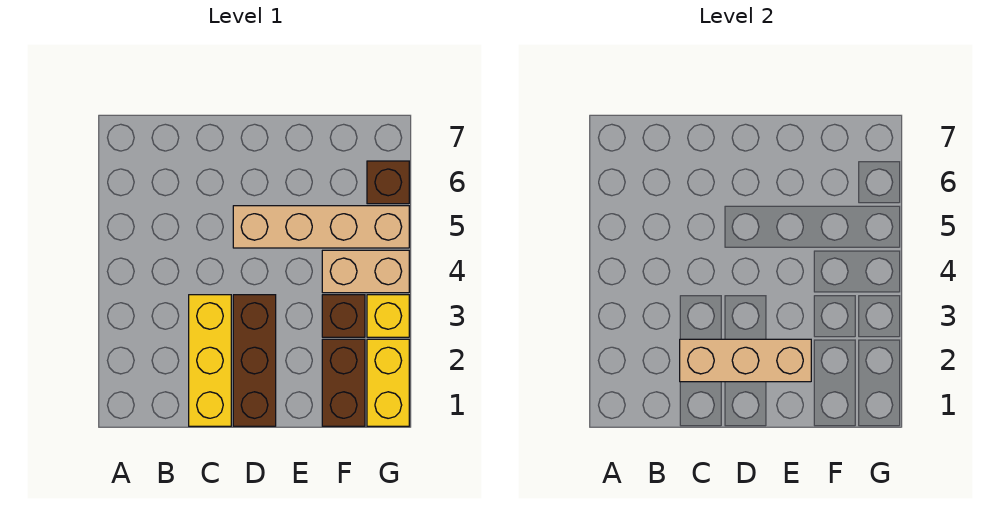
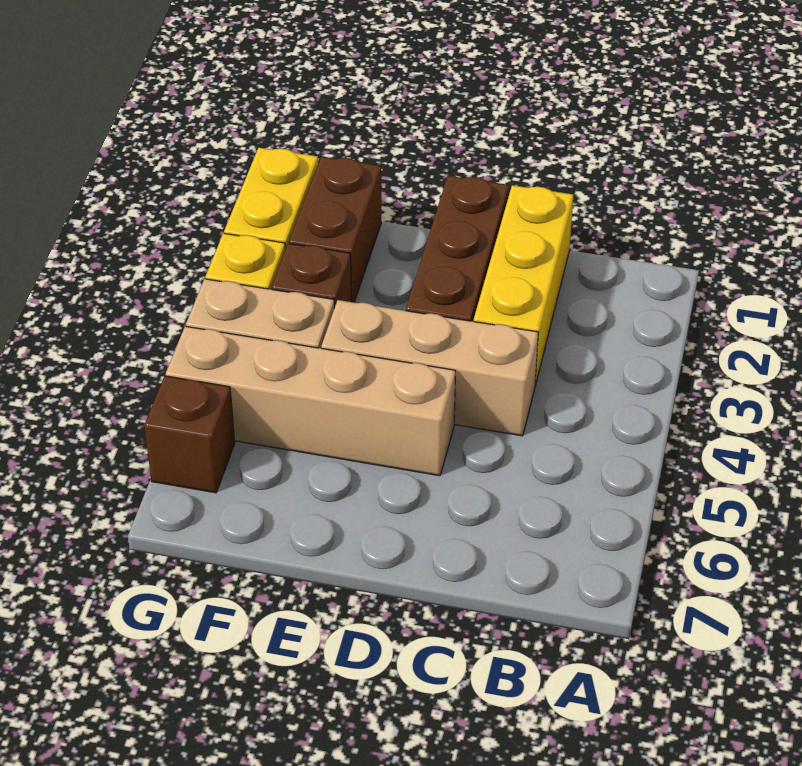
tan 1x3 brick [680,339,811,382] -> tan 1x3 brick moved to [321,300,538,436]

